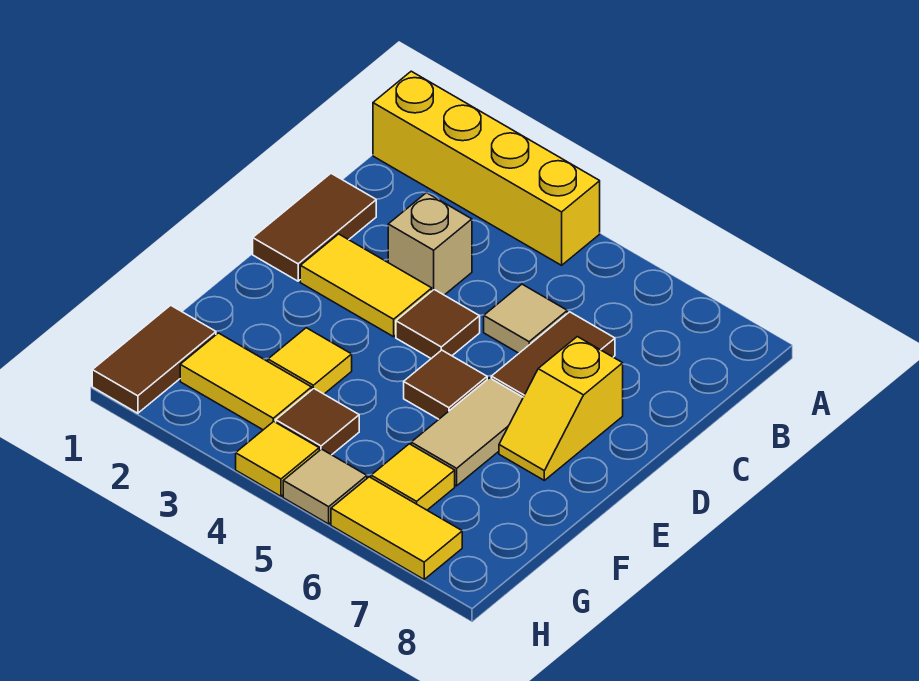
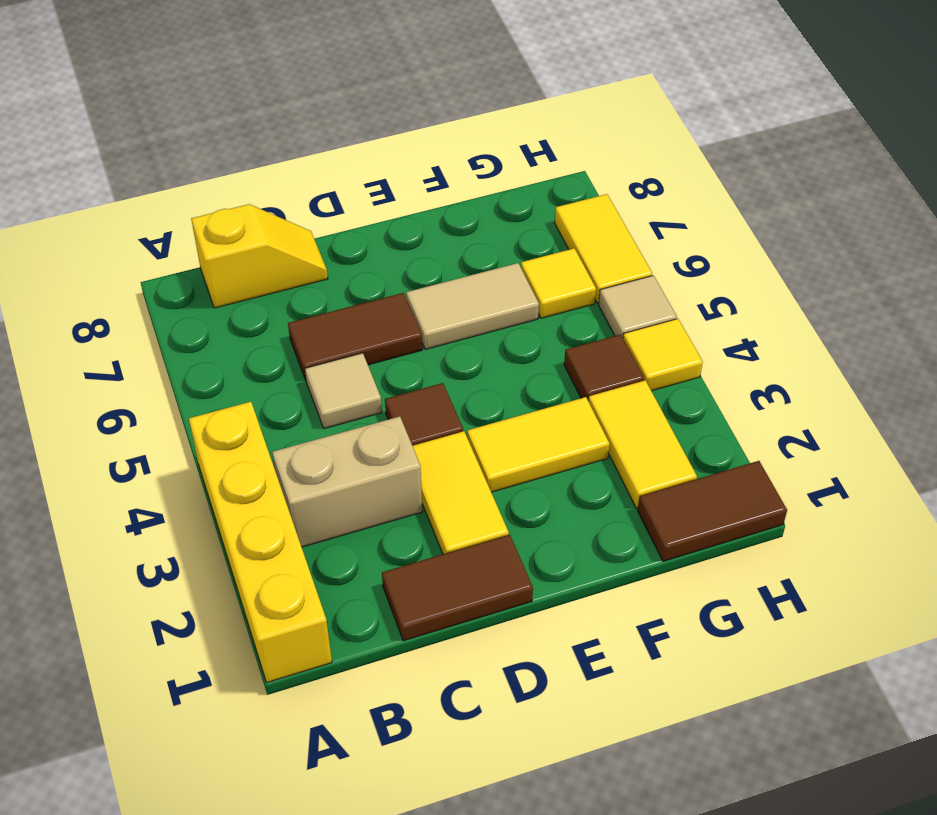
tan 1x1 brick [388,193,472,295] -> tan 1x2 brick [272,416,422,547]
yellow 1x2 slope [499,337,623,480] -> yellow 1x2 slope moved to [191,204,328,308]
brown 1x1 tile [404,350,487,419] -> none
yellow 1x1 tile [268,328,352,394] -> yellow 1x2 tile [467,397,609,492]

